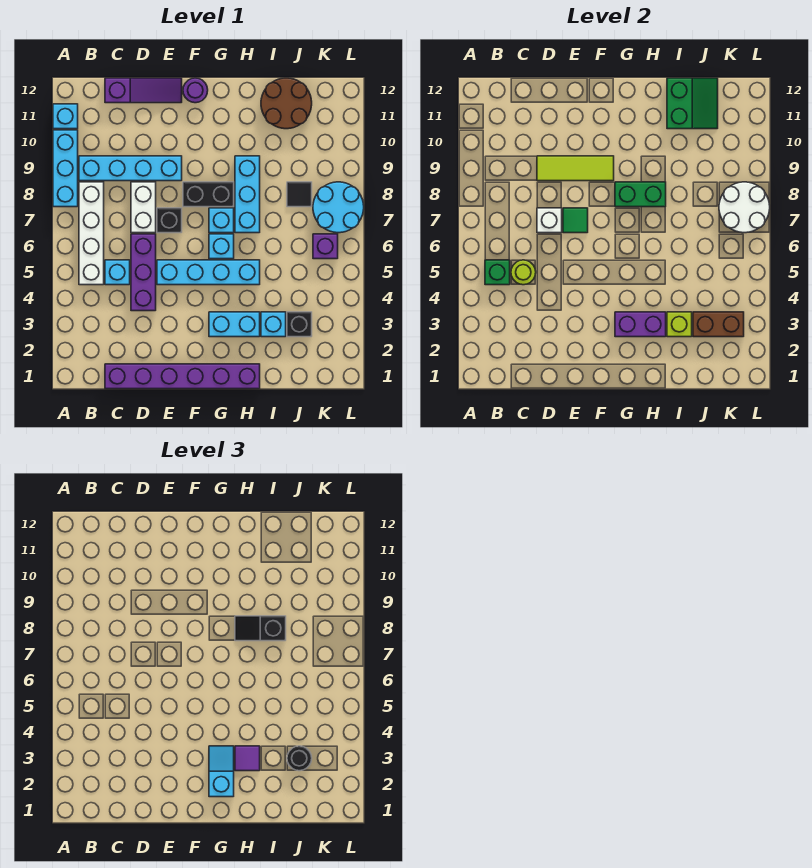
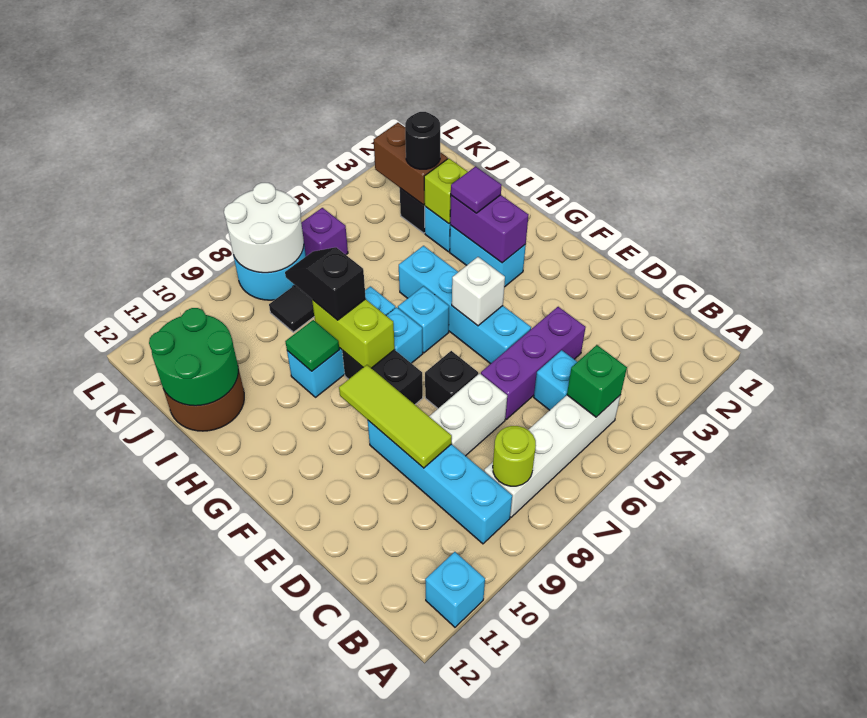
cyan 1x3 brick [53,130,78,207] -> none
purple 1x6 brick [105,364,260,389] -> none
lime 1x1 round brick [511,260,536,285] -> lime 1x1 round brick moved to [493,426,536,486]
purple 1x3 slope [105,78,182,103] -> none
white 1x1 brick [537,208,562,233] -> white 1x1 brick moved to [452,257,505,326]
green 1x1 tile [563,208,588,233] -> green 1x1 tile moved to [285,320,339,371]
purple 1x1 round brick [183,78,208,103] -> none
cyan 1x2 slope [209,746,234,797] -> none
green 1x2 brick [615,182,666,207] -> lime 1x2 brick [312,299,395,368]
black 1x2 slope [235,616,286,641] -> black 1x2 slope turned to [285,247,366,320]
green 2x2 slope [667,78,718,129] -> green 2x2 round brick [149,308,238,406]

